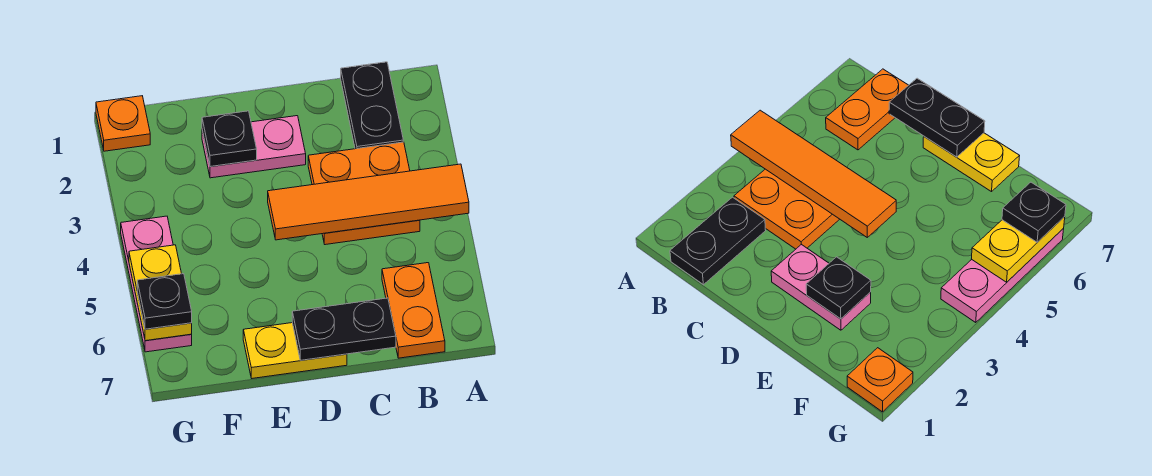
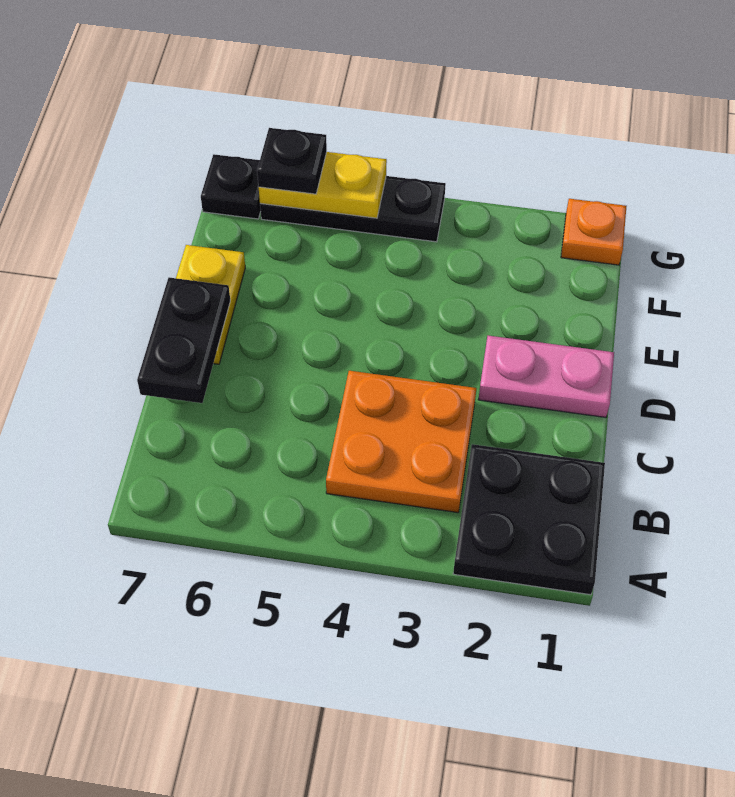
orange 1x4 tile [268,164,469,240] -> none
black 1x2 plate [341,62,403,149] -> black 2x2 plate [453,444,605,595]
orange 1x2 plate [382,263,445,358] -> none
pink 1x2 plate [202,116,306,178] -> pink 1x2 plate turned to [478,336,614,417]
black 1x1 plate [202,111,257,167] -> black 1x1 plate moved to [201,154,261,219]
pink 1x3 plate [121,216,192,352] -> black 1x3 plate [260,176,446,242]

